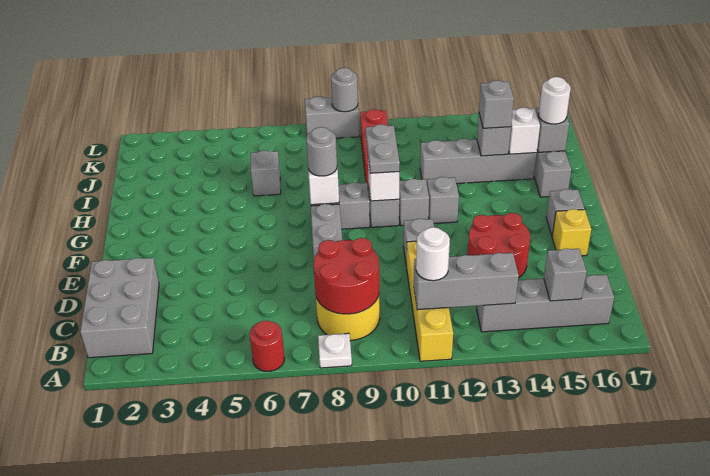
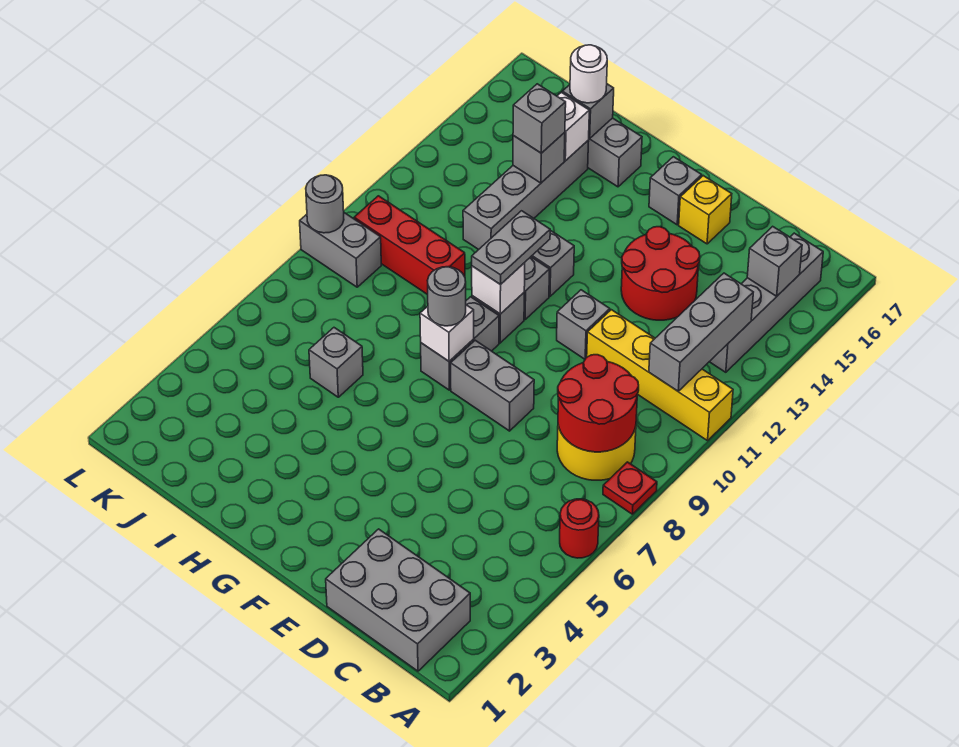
white 1x1 plate [318,333,352,368] -> red 1x1 plate [603,462,657,514]
white 1x1 round brick [416,227,450,281] -> none
grey 1x2 plate [366,124,400,173] -> grey 1x2 plate turned to [472,211,550,285]
grey 1x2 brick [305,96,359,138] -> grey 1x2 brick turned to [300,213,381,287]

